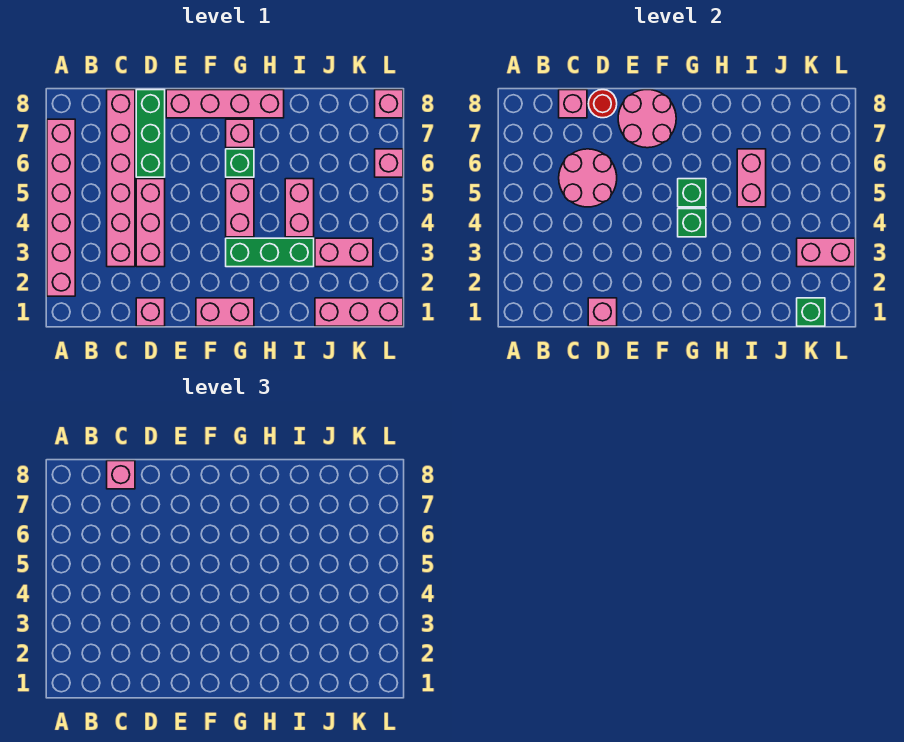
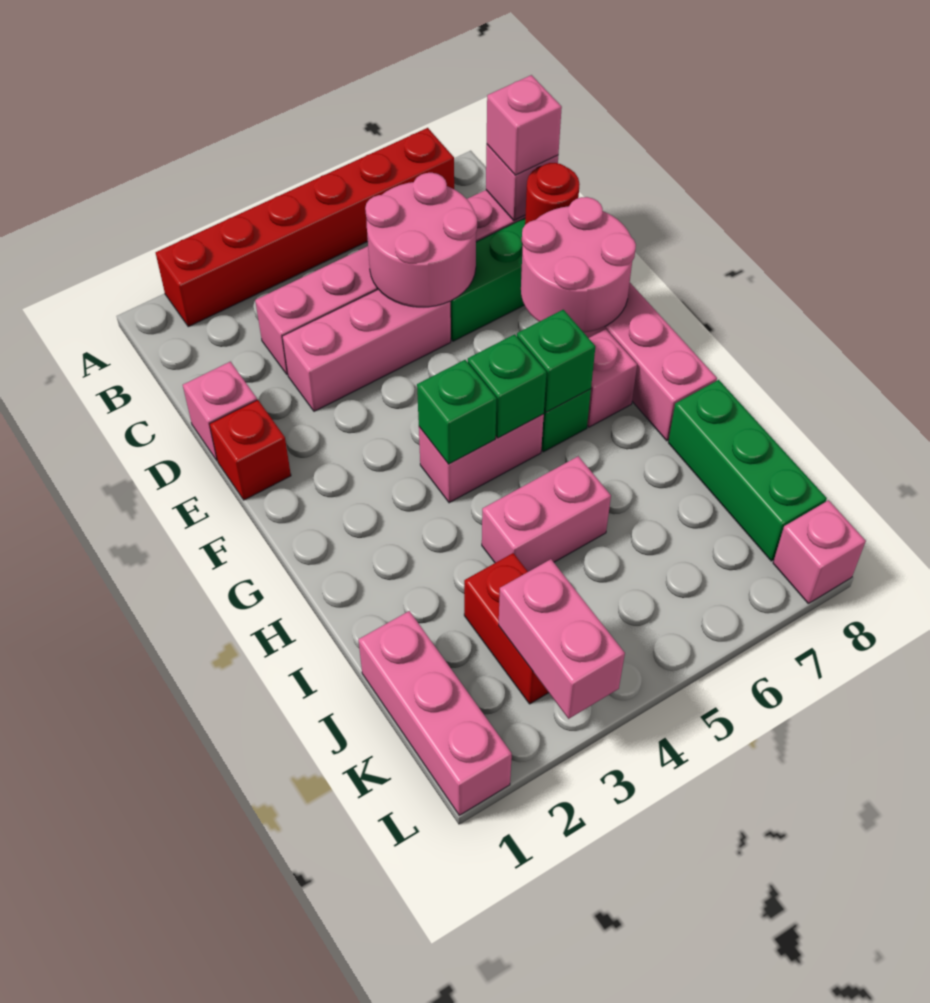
pink 1x6 brick [47,119,75,296] -> red 1x6 brick [156,128,454,327]
pink 1x1 brick [588,298,617,326] -> none
none -> red 1x1 brick [210,400,291,500]
pink 1x2 brick [196,298,254,326] -> none
green 1x3 brick [226,238,314,267] -> green 1x3 brick moved to [668,380,827,561]
pink 1x2 brick [737,149,766,207] -> none
pink 1x2 brick [315,238,373,267] -> red 1x2 brick [464,553,549,704]
green 1x1 brick [797,298,825,326] -> green 1x1 brick moved to [517,310,595,412]
pink 1x1 brick [375,149,403,177] -> none

